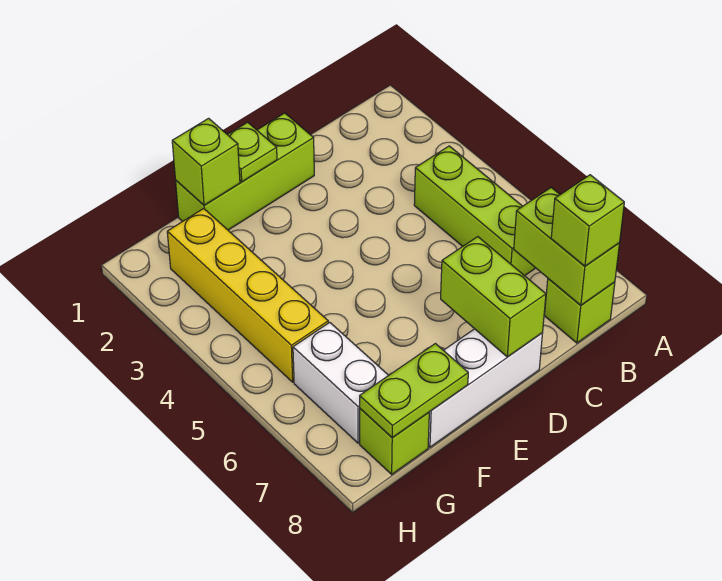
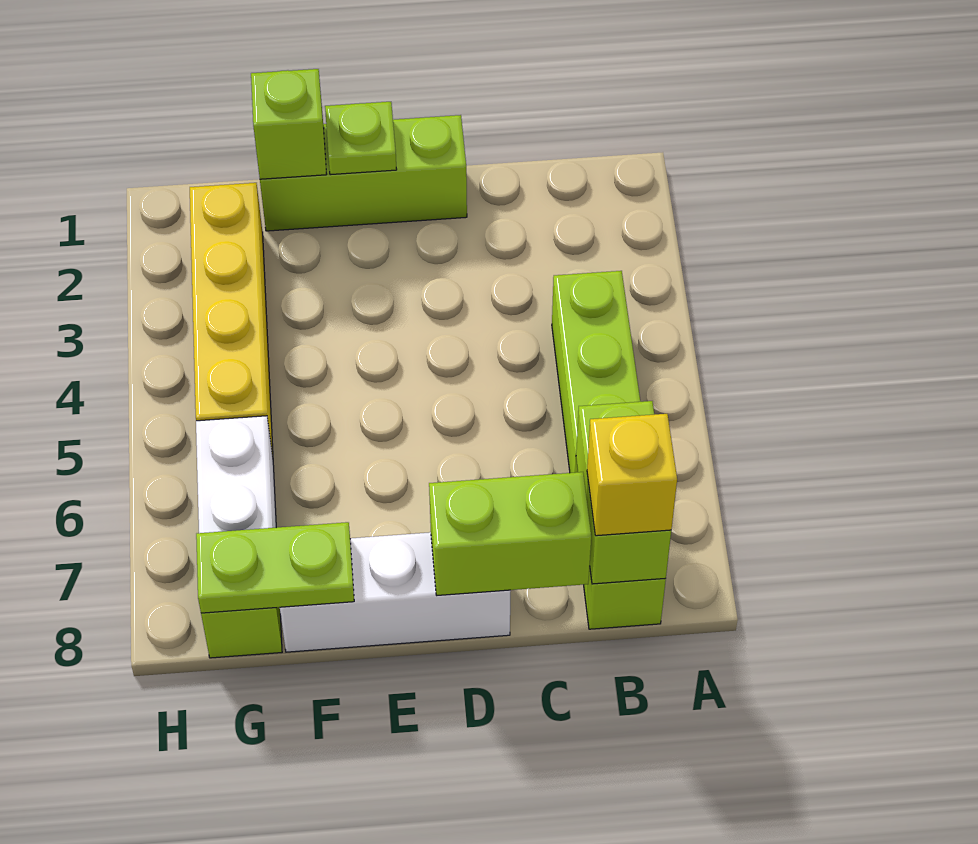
lime 1x1 brick [551,175,624,266] -> yellow 1x1 brick [587,414,677,536]
lime 1x2 brick [441,237,546,357] -> lime 1x2 brick turned to [429,472,591,595]

